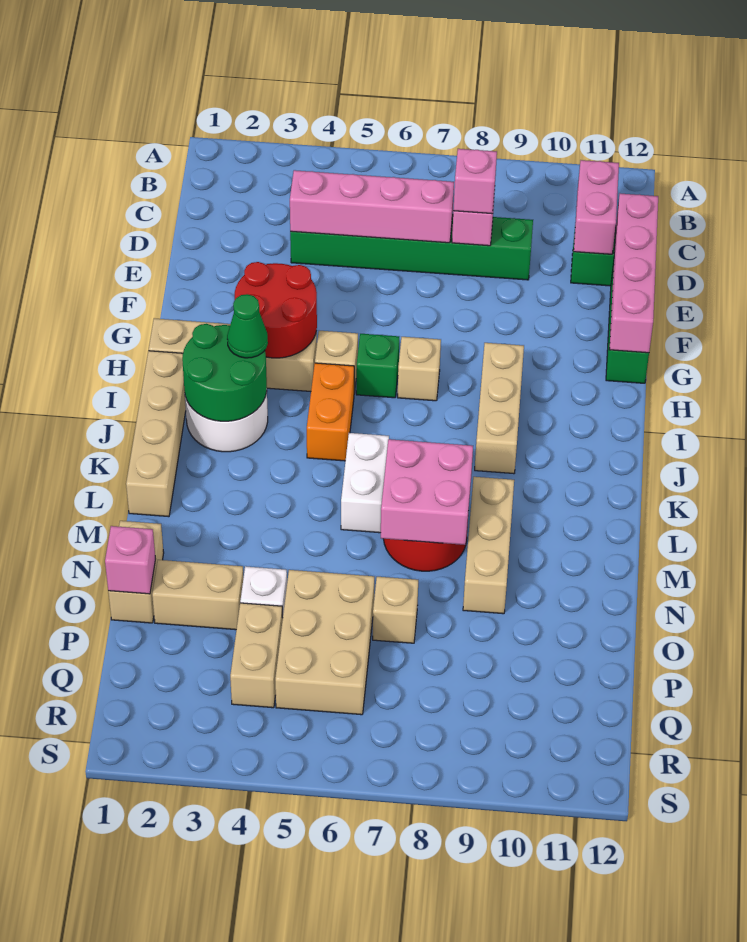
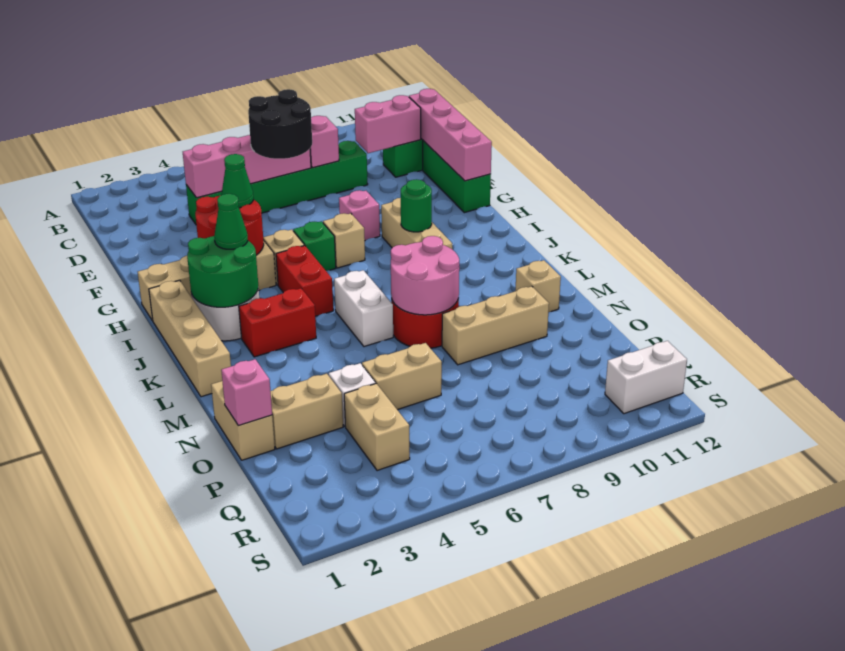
pink 1x2 brick [574,160,619,254] -> pink 1x2 brick turned to [355,95,421,153]
none -> black 2x2 round brick [248,89,312,159]
pink 1x1 brick [453,149,497,214] -> pink 1x1 brick moved to [339,190,380,240]
none -> green 1x1 cone [221,154,254,208]
orange 1x2 brick [307,363,354,461] -> red 1x2 brick [276,246,333,316]
none -> green 1x1 round brick [401,179,432,232]
none -> red 1x2 brick [239,288,316,357]
pink 2x2 brick [381,439,473,545] -> pink 2x2 round brick [391,236,459,315]
tan 1x3 brick [463,477,514,614] -> tan 1x3 brick turned to [442,286,549,365]
tan 2x3 brick [275,570,374,715] -> tan 1x2 brick [362,343,442,410]
tan 1x1 brick [373,577,418,643] -> tan 1x1 brick moved to [515,260,561,312]
none -> white 1x2 brick [605,341,687,414]

